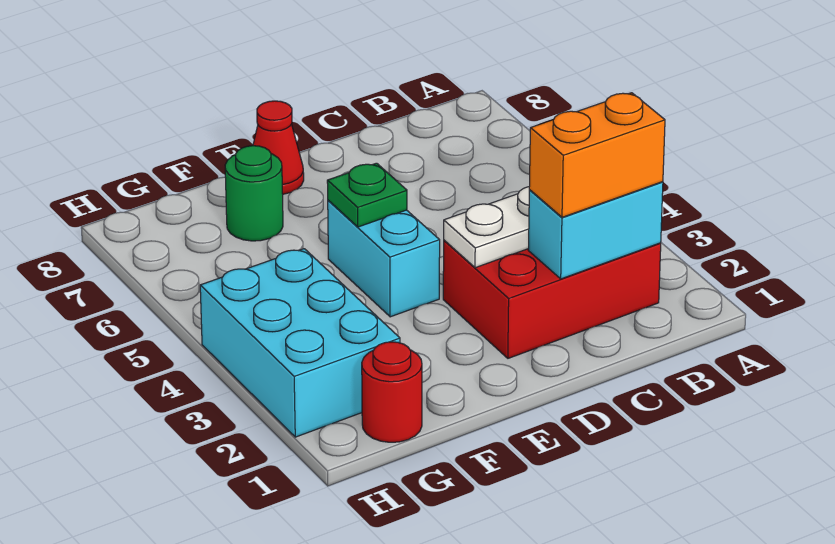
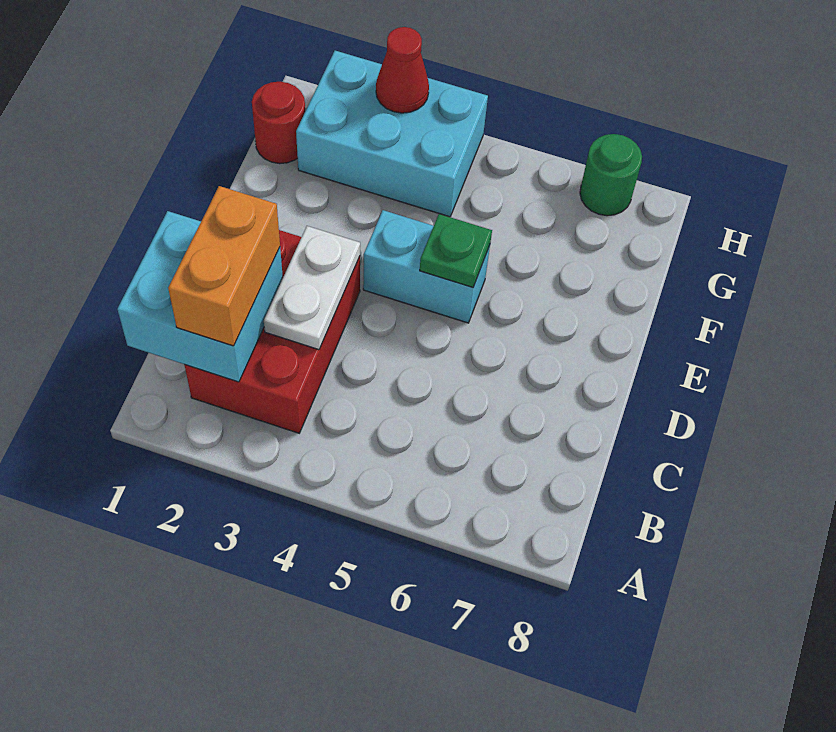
cyan 1x2 brick [528,182,663,279] -> cyan 2x2 brick [117,211,283,382]
red 1x1 cone [253,101,304,194] -> red 1x1 cone moved to [376,27,429,113]
green 1x1 round brick [225,146,283,241] -> green 1x1 round brick moved to [580,134,642,216]

